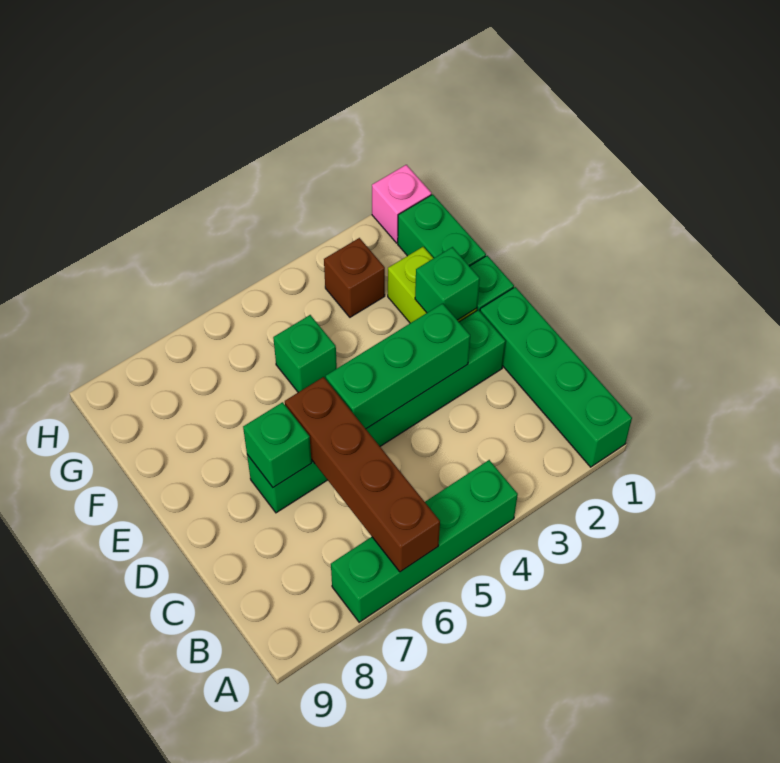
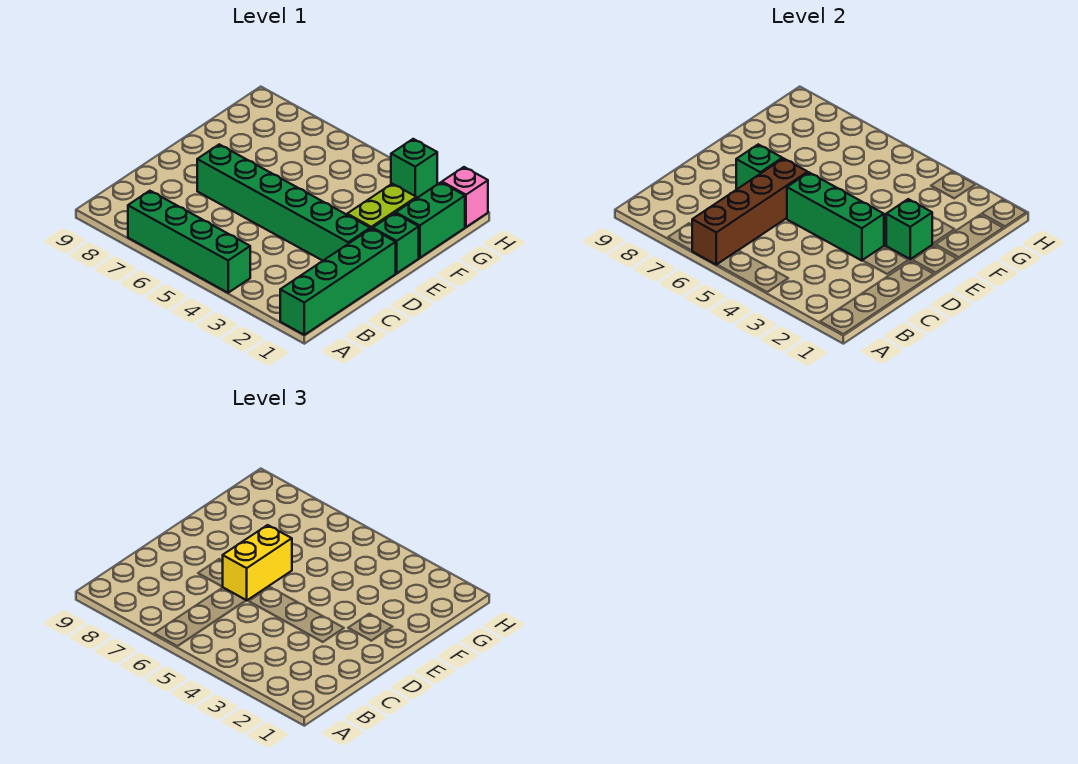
none -> yellow 1x2 brick [223,525,292,600]
green 1x1 brick [273,315,337,392] -> green 1x1 brick moved to [391,139,437,198]
brown 1x1 brick [324,238,385,317] -> none

